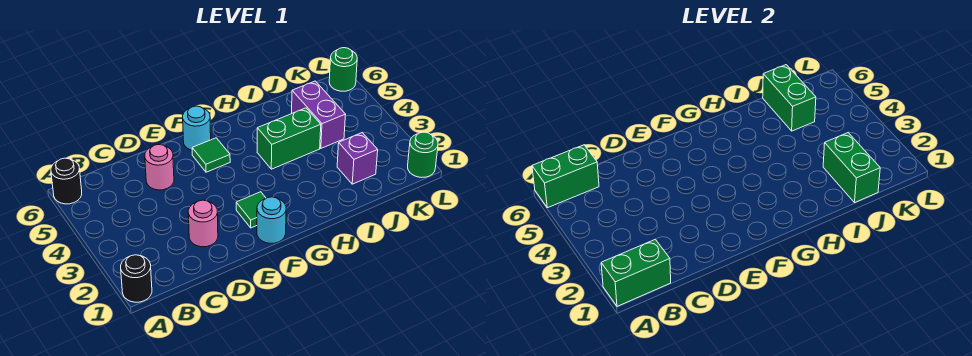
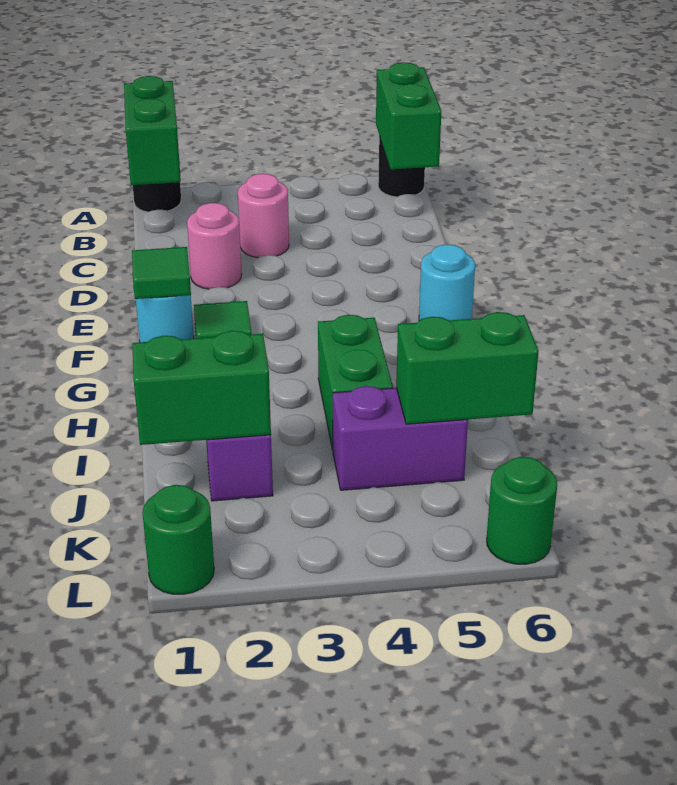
pink 1x1 round brick [145,145,174,190] -> pink 1x1 round brick moved to [238,174,289,258]
green 1x1 tile [192,138,230,172] -> green 1x1 tile moved to [132,247,191,299]

